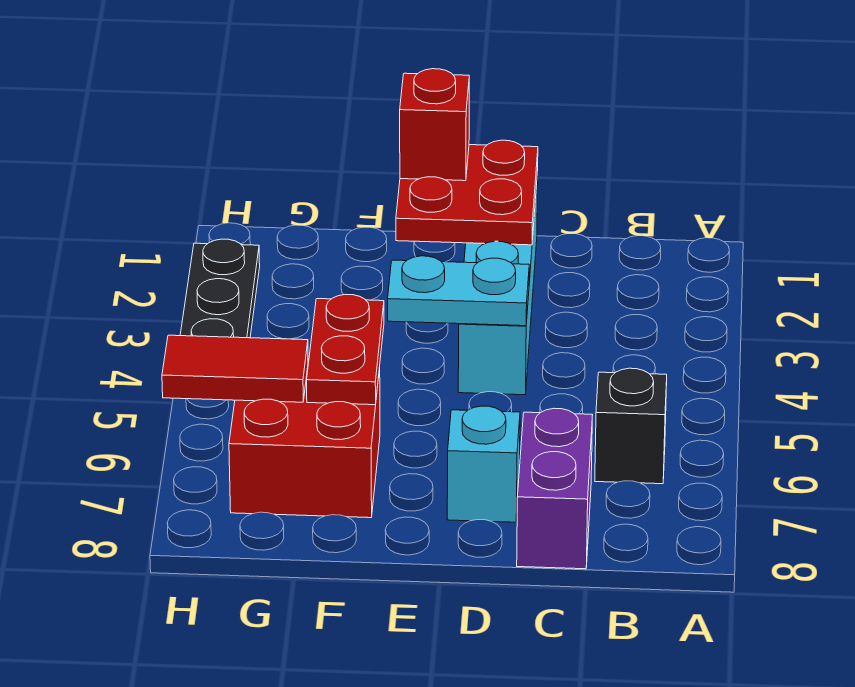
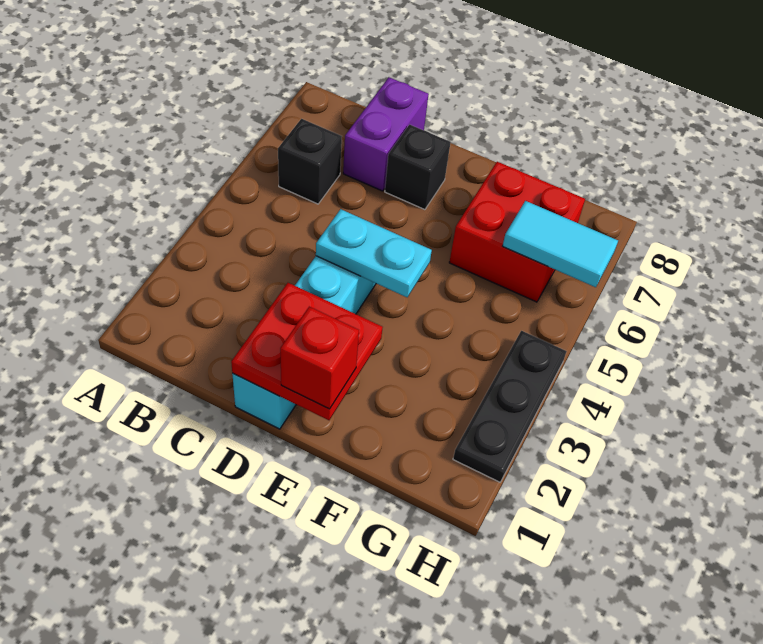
cyan 1x1 brick [447,406,520,522] -> black 1x1 brick [385,125,451,210]
red 1x2 plate [307,294,384,405] -> none
red 1x2 tile [162,335,308,402] -> cyan 1x2 tile [503,201,618,287]

